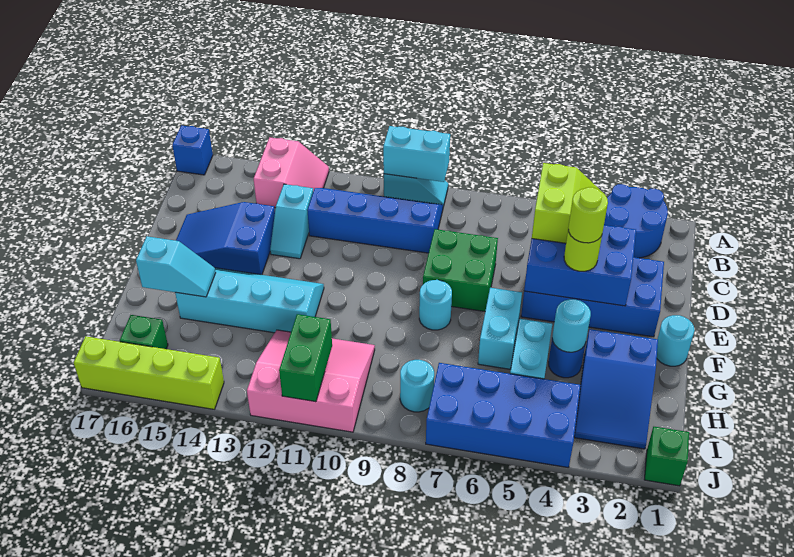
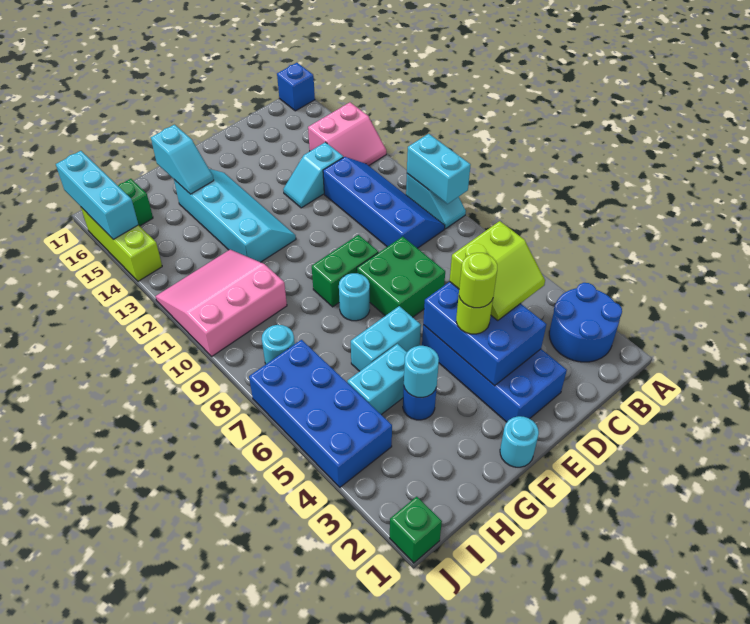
blue 2x3 slope [176,202,275,275] -> none
blue 2x3 slope [574,329,658,449] -> none
pink 3x3 slope [247,330,375,432] -> pink 3x3 slope turned to [155,250,287,356]
green 1x2 brick [279,314,332,402] -> green 1x2 brick moved to [312,235,378,307]
lime 1x4 brick [74,336,224,409] -> lime 1x3 brick [81,207,162,281]
none -> cyan 1x3 brick [56,151,138,239]

